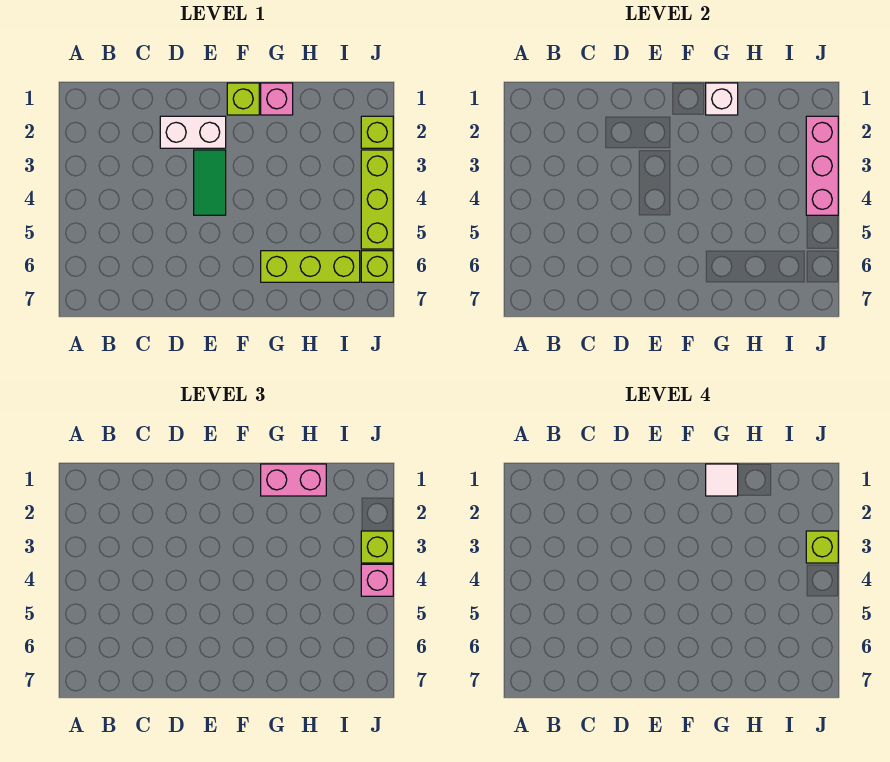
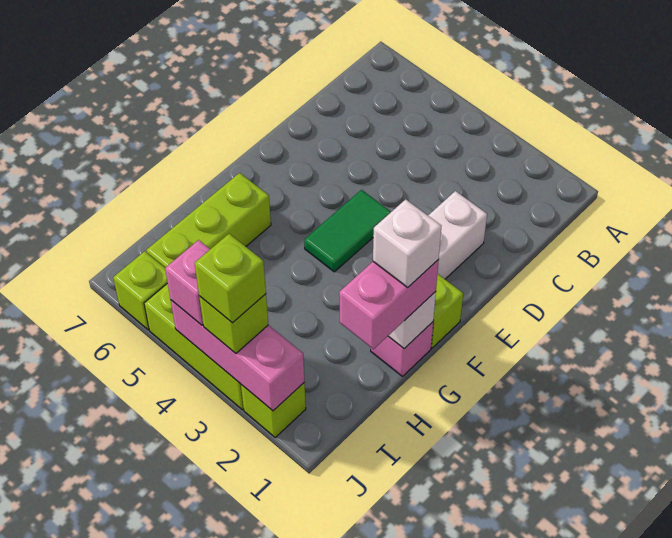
green 1x2 tile [194,150,226,215] -> green 1x2 tile turned to [304,190,391,272]
white 1x1 tile [706,464,738,496] -> white 1x1 brick [373,199,441,287]

